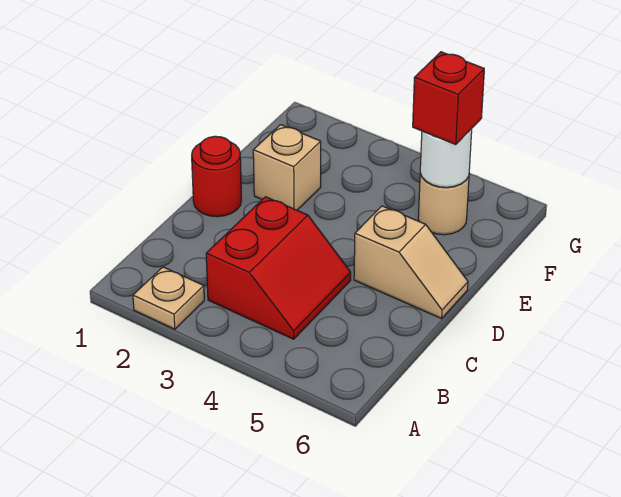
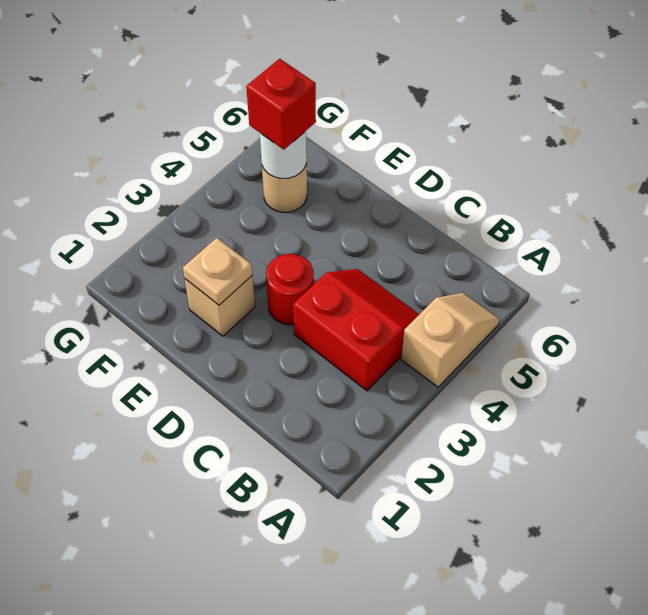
tan 1x1 plate [133,267,204,329] -> tan 1x1 plate moved to [183,238,252,305]
red 1x1 round brick [192,136,242,217] -> red 1x1 round brick moved to [266,254,314,325]
tan 1x2 slope [354,206,468,319] -> tan 1x2 slope moved to [401,293,500,387]

